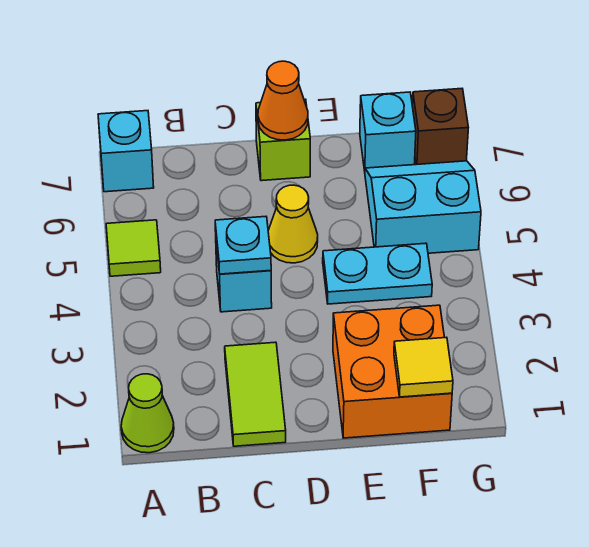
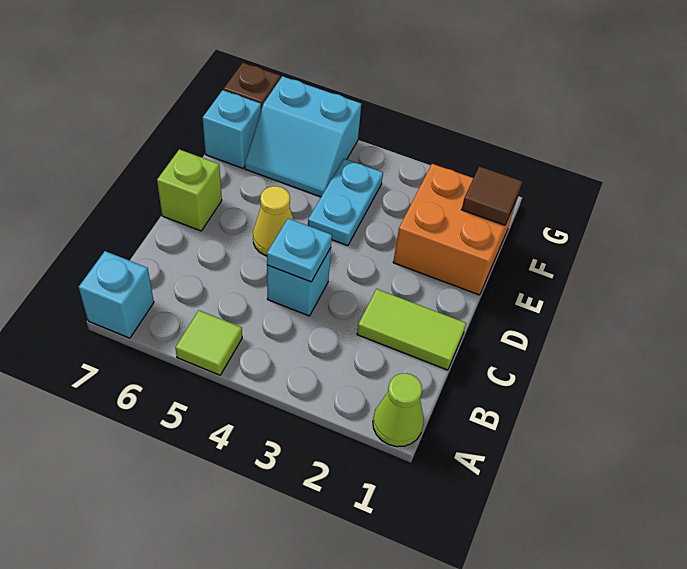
orange 1x1 cone [258,61,308,140] -> none
yellow 1x1 tile [394,337,453,397] -> brown 1x1 tile [462,166,522,225]
cyan 2x2 slope [365,161,481,253] -> cyan 2x2 slope turned to [245,76,361,197]

